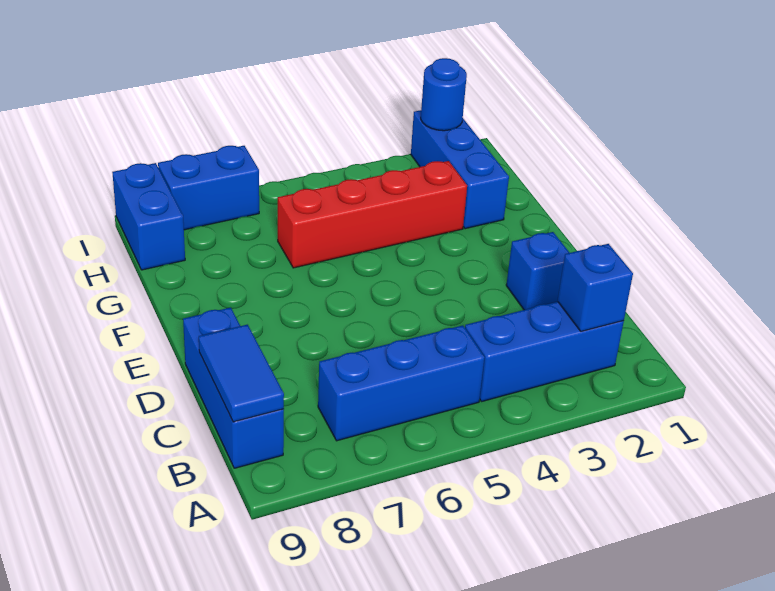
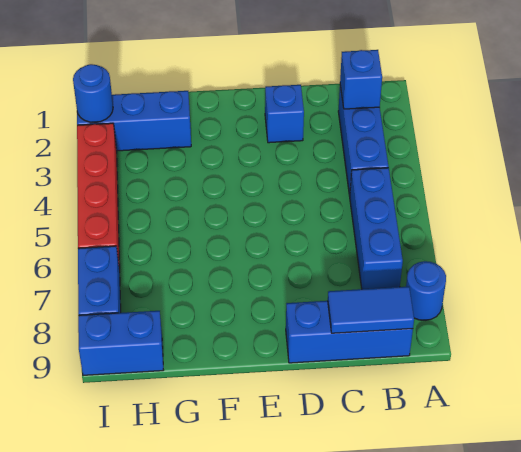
none -> blue 1x1 round brick [406,261,446,320]
red 1x4 brick [278,161,467,268] -> red 1x4 brick moved to [77,123,120,272]

